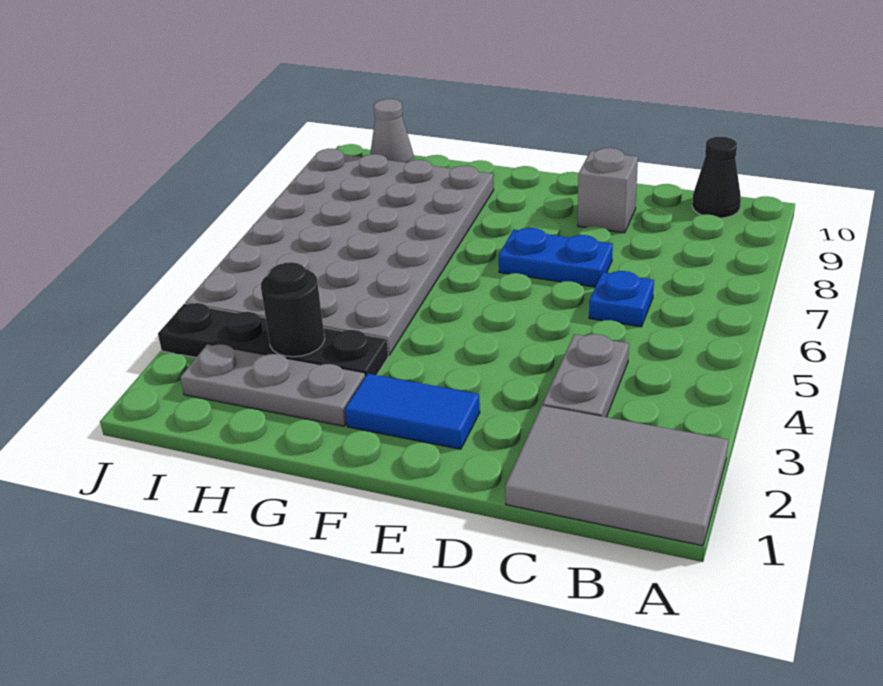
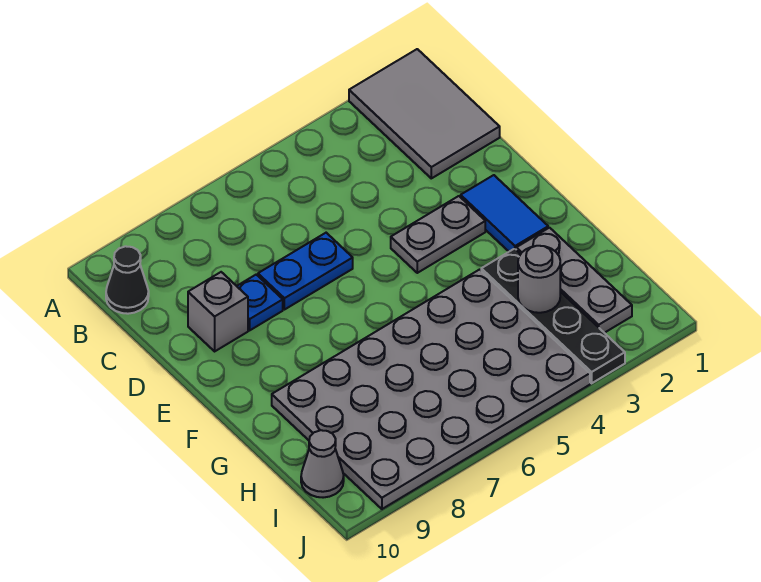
grey 1x2 plate [543,334,629,417] -> grey 1x2 plate moved to [391,196,485,273]
blue 1x1 plate [589,271,654,327] -> blue 1x1 plate moved to [237,275,283,330]
blue 1x2 plate [499,228,613,287] -> blue 1x2 plate turned to [258,233,353,310]
black 1x1 round brick [261,262,325,357] -> grey 1x1 round brick [518,246,560,313]

